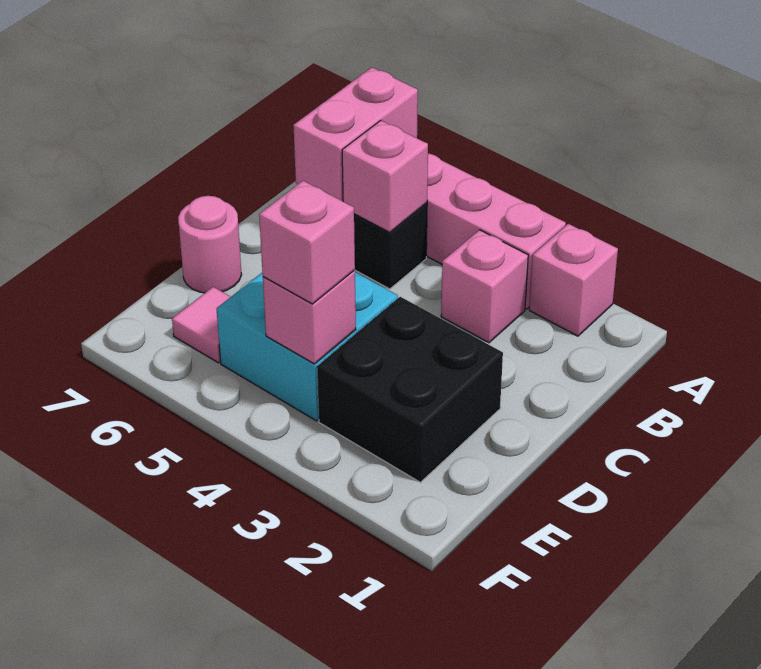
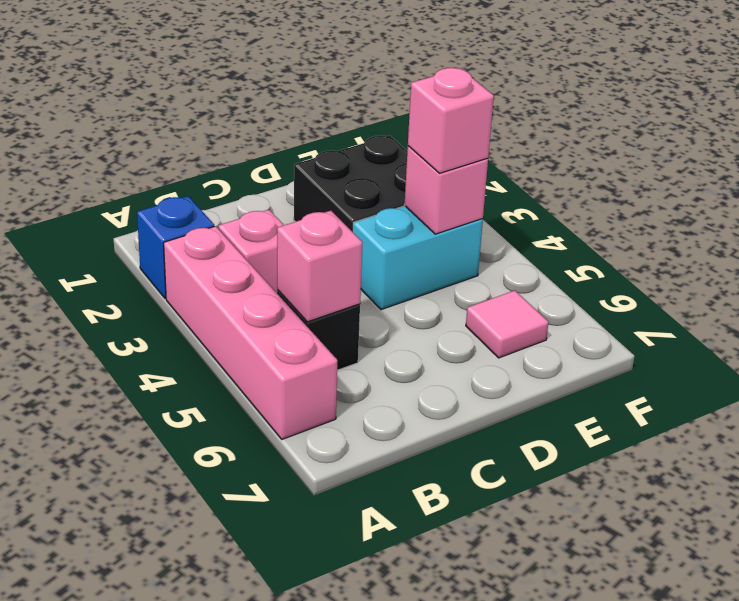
pink 1x1 brick [529,224,618,336] -> blue 1x1 brick [137,196,214,298]
pink 1x2 brick [294,67,418,201] -> none
cyan 2x2 brick [216,272,398,421] -> cyan 1x2 brick [353,206,483,310]
pink 1x1 round brick [178,196,242,293] -> none

